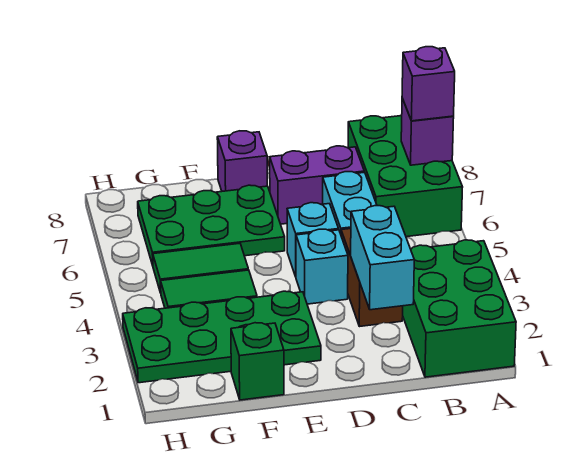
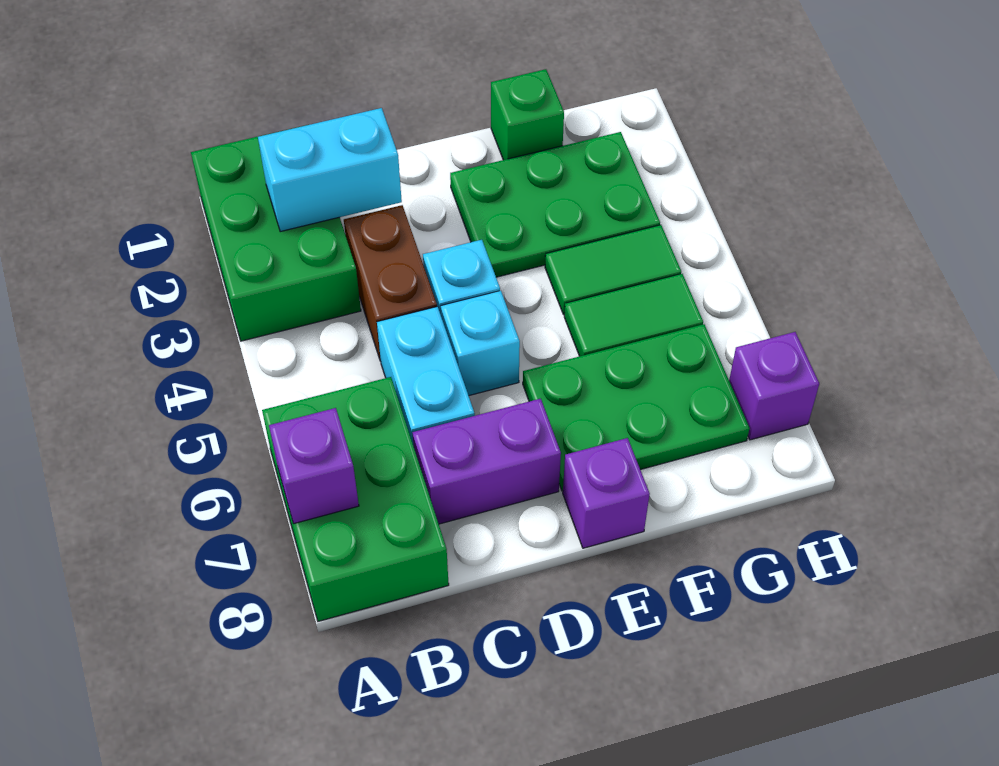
purple 1x1 brick [402,47,455,121] -> purple 1x1 brick moved to [729,332,819,440]
cyan 1x2 brick [351,206,414,310] -> cyan 1x2 brick turned to [258,108,402,232]
green 2x4 plate [123,291,321,383] -> green 2x3 plate [450,132,660,277]

